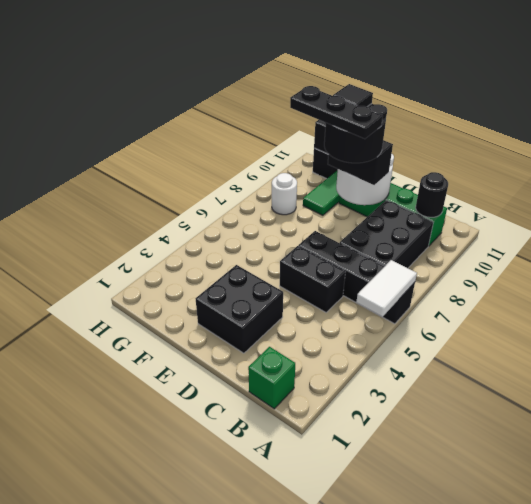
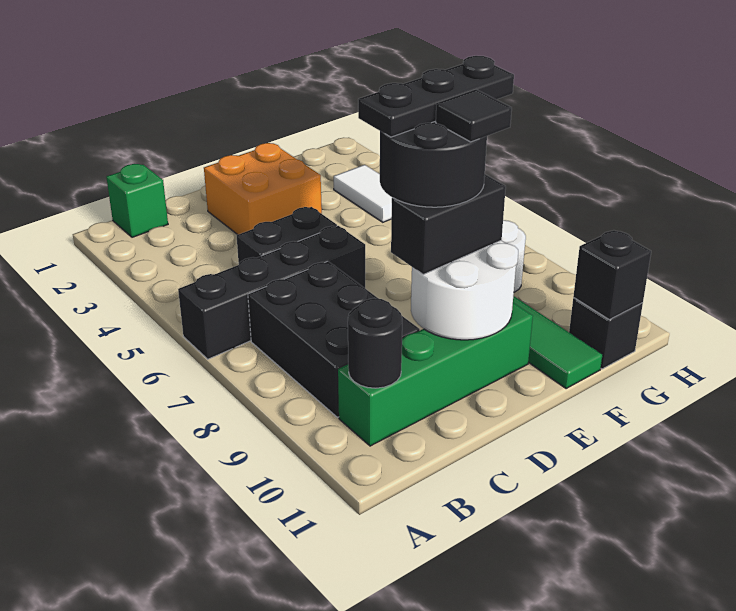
white 1x2 tile [356,260,417,317] -> white 1x2 tile moved to [334,165,392,222]
black 2x2 brick [196,265,283,353] -> orange 2x2 brick [204,143,322,235]

